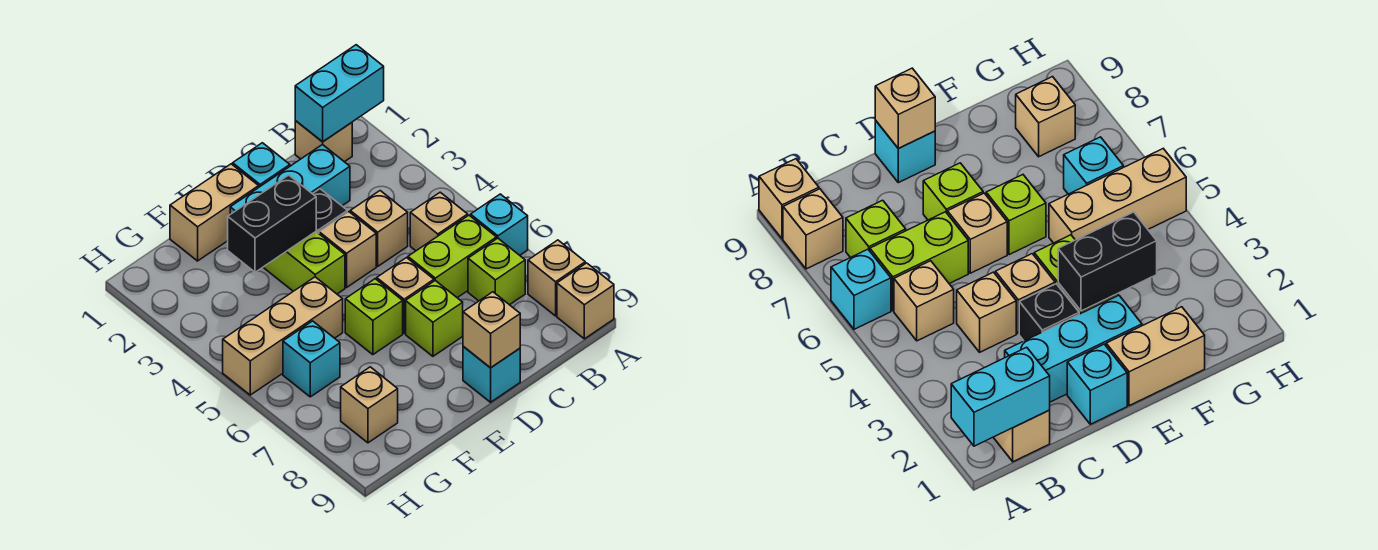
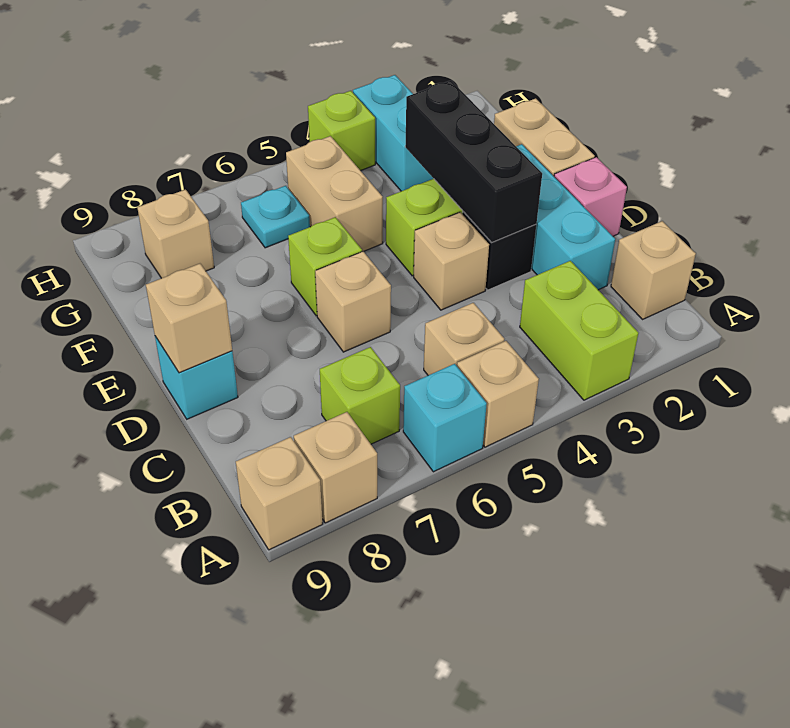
cyan 1x2 brick [295,45,384,142] -> cyan 1x2 brick moved to [353,75,434,191]
lime 1x2 brick [408,215,496,298] -> lime 1x2 brick moved to [520,261,638,400]
tan 1x1 brick [350,191,408,266] -> tan 1x1 brick moved to [457,341,539,447]
cyan 1x1 brick [233,143,290,187] -> pink 1x1 brick [554,157,627,236]
lime 1x1 brick [406,281,463,356] -> lime 1x1 brick moved to [308,91,375,171]
black 1x2 brick [228,175,316,272] -> black 1x3 brick [405,81,542,243]
tan 1x3 brick [223,277,343,395] -> tan 1x2 brick [286,136,383,252]
cyan 1x1 brick [283,321,340,397] -> cyan 1x1 plate [241,186,310,248]

